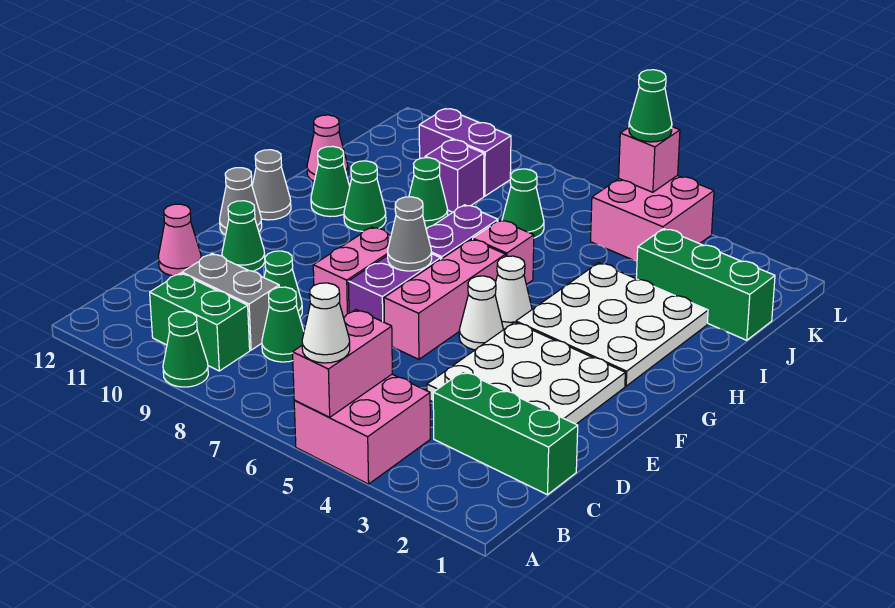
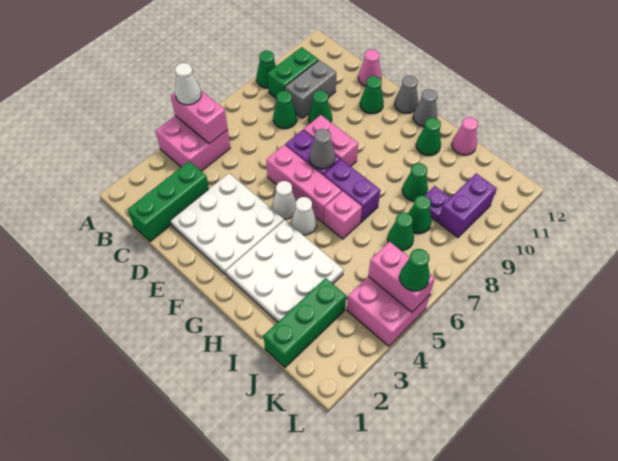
green 1x1 cone [344,161,386,231] -> green 1x1 cone moved to [408,196,432,234]
purple 1x1 brick [425,140,484,212] -> purple 1x1 plate [425,186,450,221]
pink 1x1 brick [619,127,680,192] -> pink 1x2 brick [368,242,435,312]

